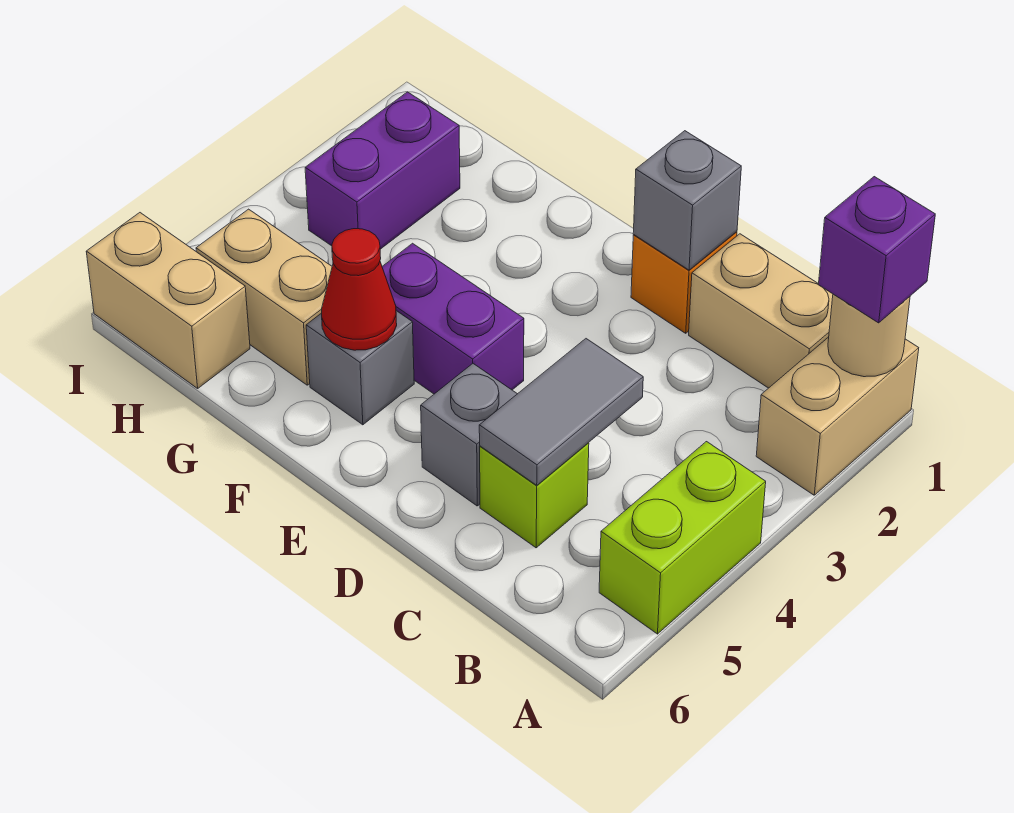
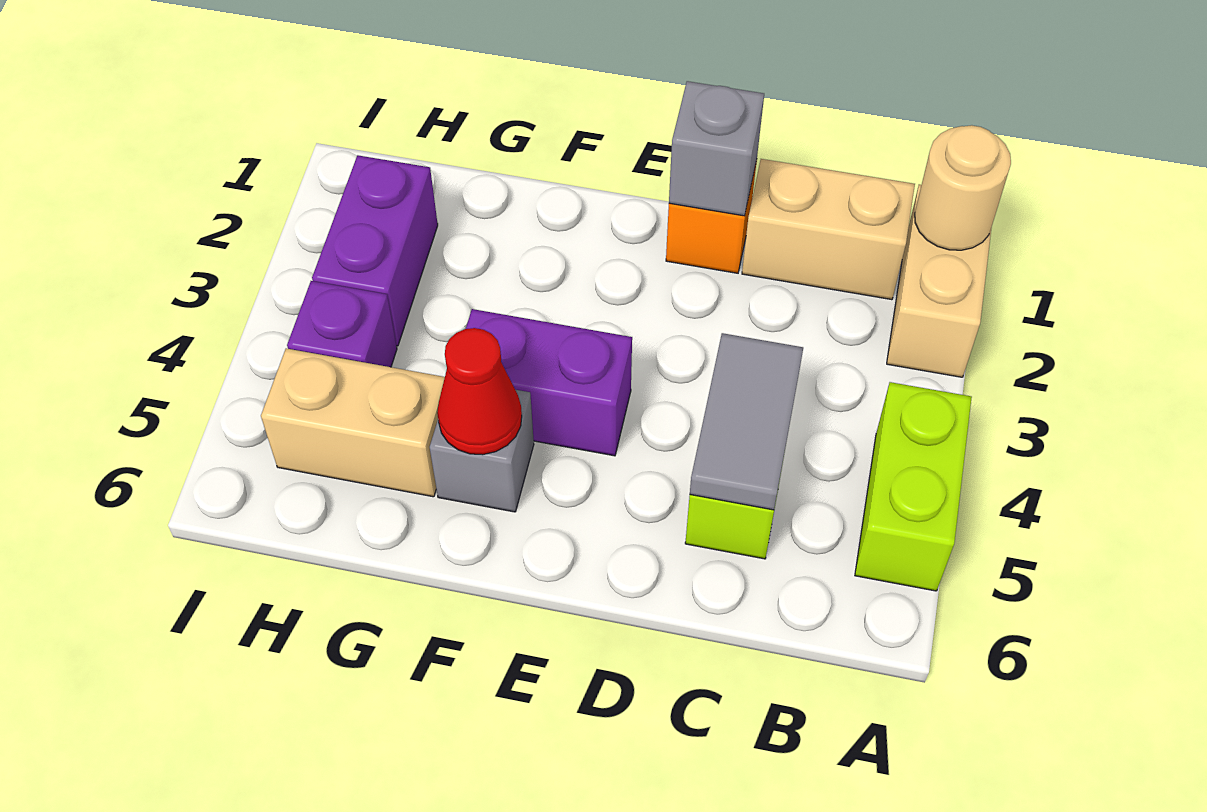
purple 1x1 brick [818,177,935,323] -> purple 1x1 brick moved to [287,281,397,367]
grey 1x1 brick [421,364,517,506] -> none
tan 1x2 brick [86,213,250,388] -> none

